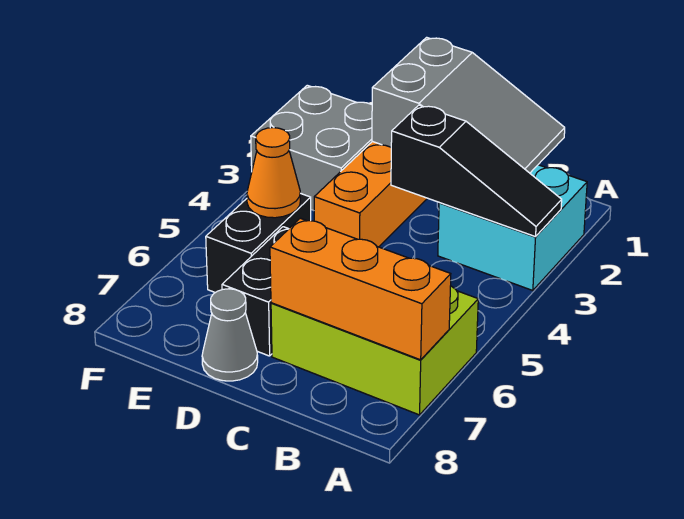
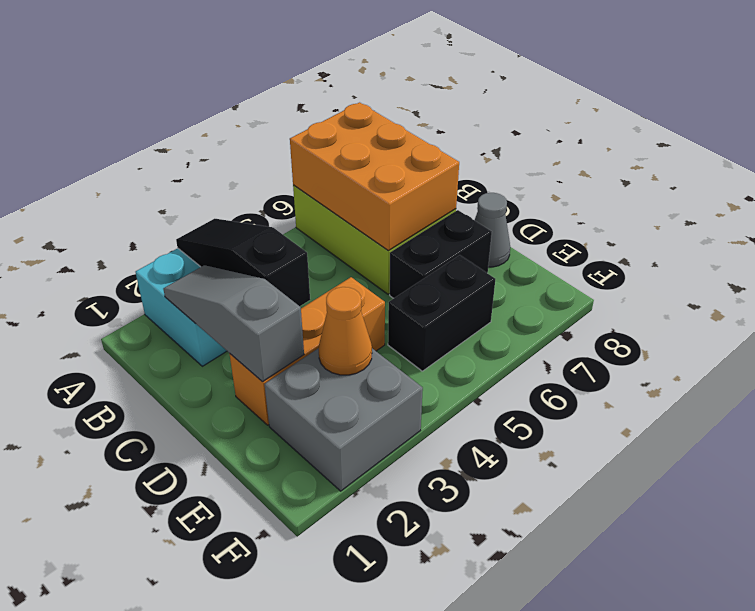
orange 1x3 brick [270,218,451,360] -> orange 2x3 brick [290,102,459,251]
grey 2x3 slope [372,37,565,173] -> grey 1x3 slope [163,265,304,382]
orange 1x1 cone [247,128,300,218] -> orange 1x1 cone moved to [319,287,372,375]

